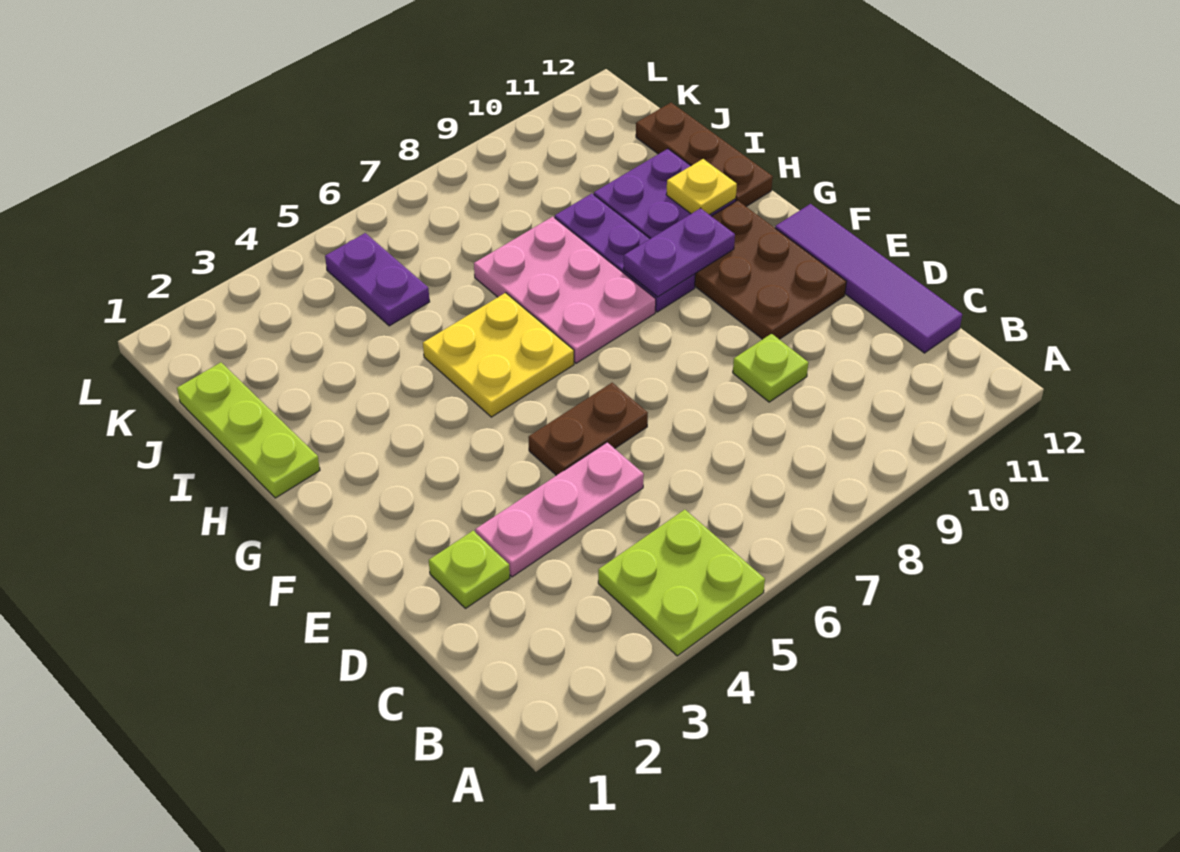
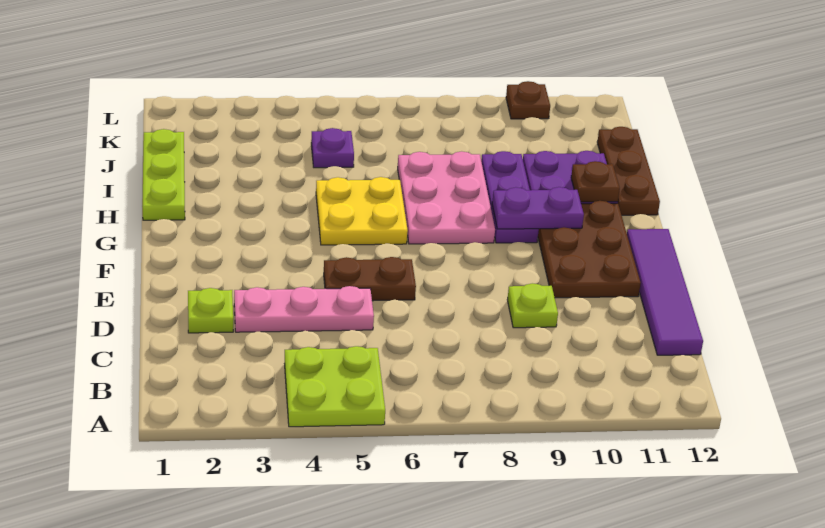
yellow 1x1 plate [666,159,737,215] -> brown 1x1 plate [571,161,620,202]
purple 1x2 plate [325,233,430,326] -> purple 1x1 plate [311,128,354,168]
none -> brown 1x1 plate [506,81,550,119]

